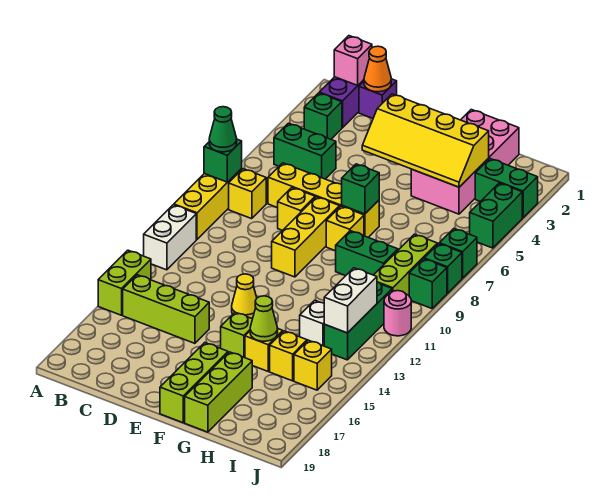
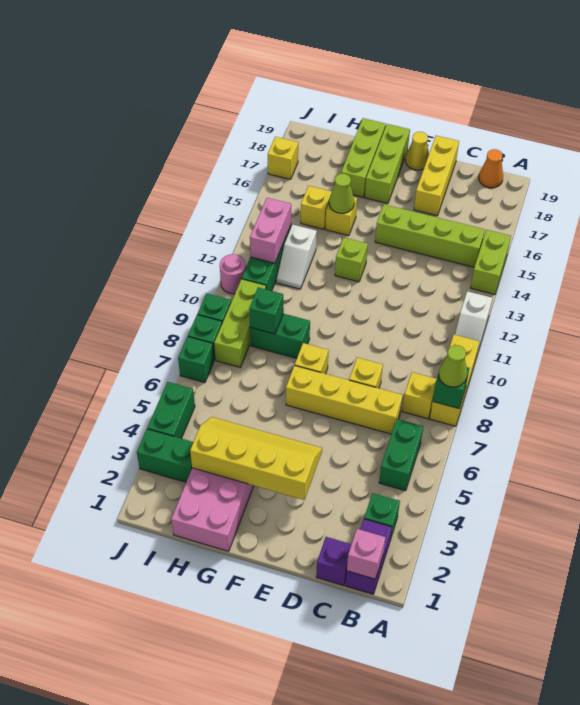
green 1x1 cone [209,107,237,152] -> lime 1x1 cone [439,345,467,387]
white 1x2 brick [144,205,196,270] -> white 1x2 slope [455,291,492,354]
green 1x2 brick [274,123,336,179] -> green 1x2 brick turned to [379,419,423,491]
lime 1x3 brick [123,275,209,343] -> lime 1x4 brick [375,204,485,267]
orange 1x1 cone [364,46,391,92] -> orange 1x1 cone moved to [479,149,503,188]
yellow 1x3 brick [272,197,340,277] -> yellow 1x3 brick moved to [414,136,459,216]
yellow 1x1 cone [232,274,257,318] -> yellow 1x1 cone moved to [406,132,429,170]
green 1x1 brick [342,164,379,214] -> green 1x1 brick moved to [249,287,284,334]
lime 1x1 brick [221,312,252,358] -> lime 1x1 brick moved to [335,237,368,282]
white 1x2 brick [324,268,377,333] -> pink 1x2 brick [250,198,291,263]
yellow 1x1 brick [294,340,332,390] -> yellow 1x1 brick moved to [268,137,298,179]

